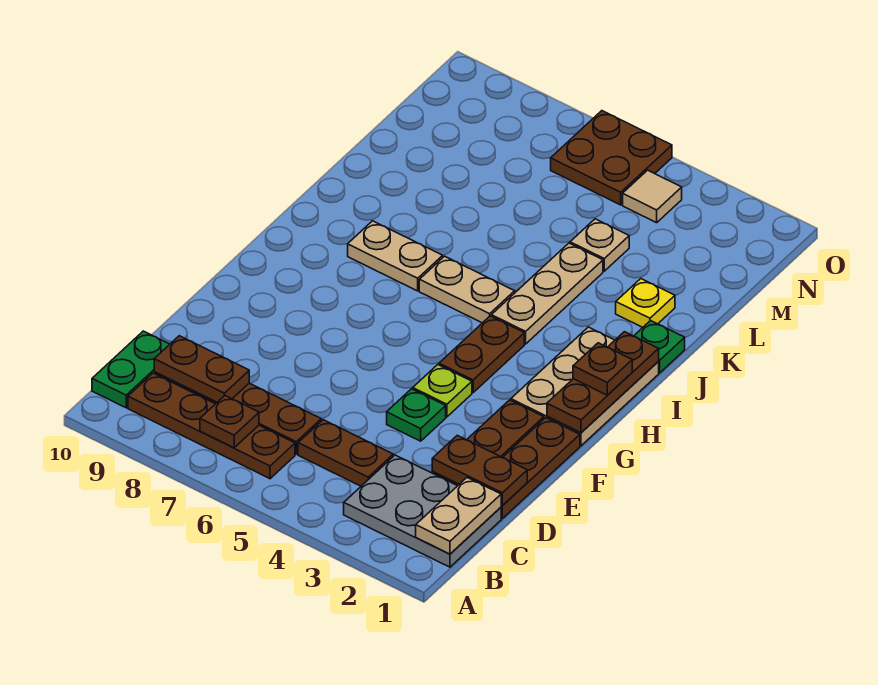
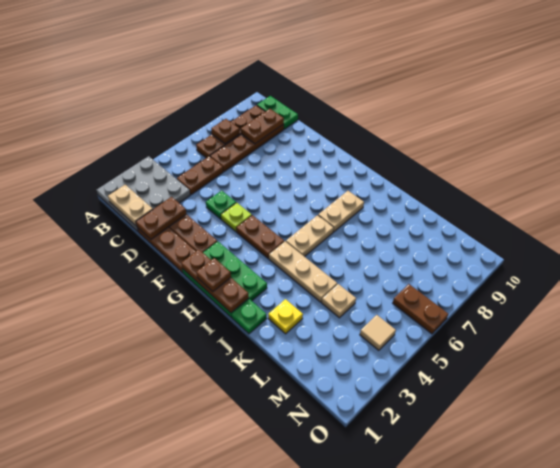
grey 2x3 plate [344,455,501,567] -> grey 3x3 plate [97,156,190,232]
tan 2x3 plate [511,327,659,446] -> green 2x3 plate [182,241,267,318]
brown 2x2 plate [551,111,672,205] -> brown 1x2 plate [393,284,448,334]

